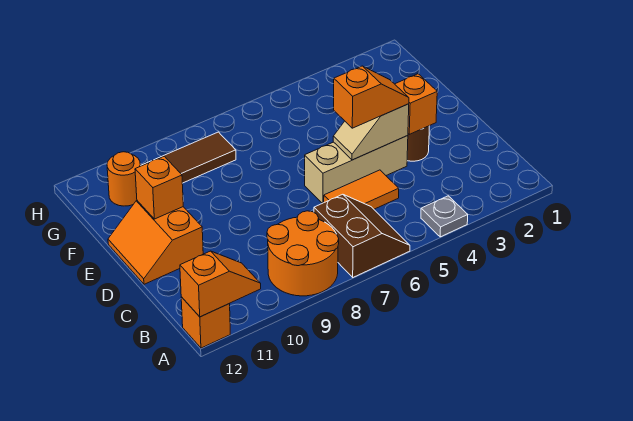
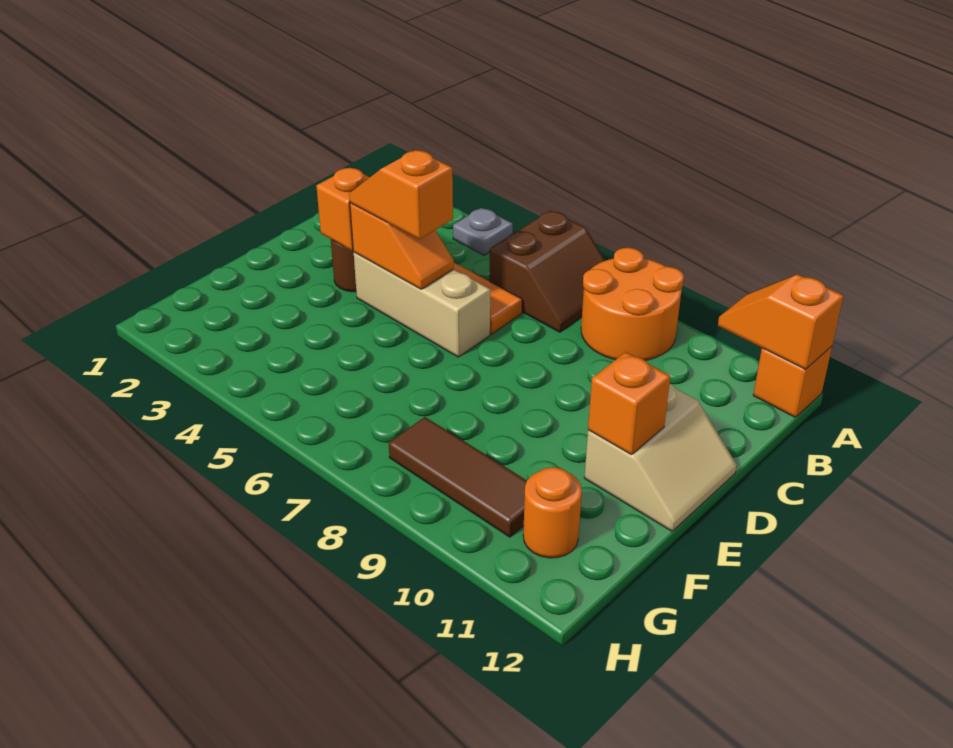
brown 2x2 slope [314,194,410,277] -> brown 2x2 slope turned to [490,211,605,332]
tan 1x2 slope [333,104,409,160] -> orange 1x2 slope [350,203,454,289]
orange 2x2 slope [108,201,203,284] -> tan 2x2 slope [584,384,737,531]

